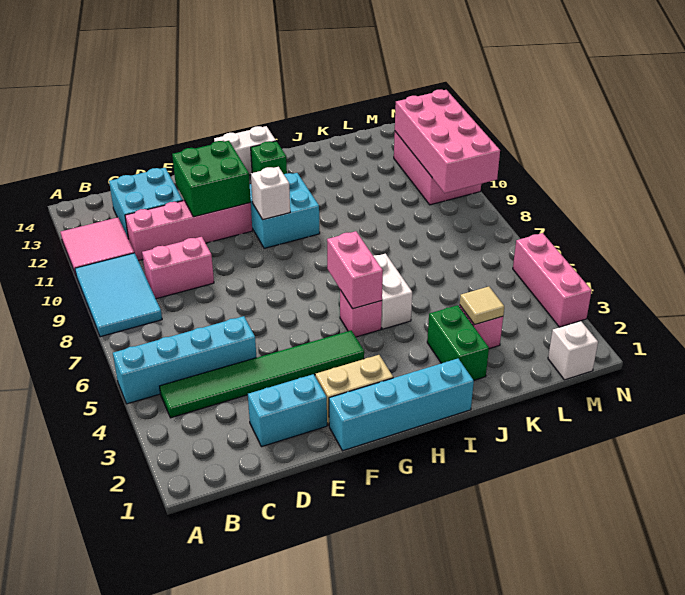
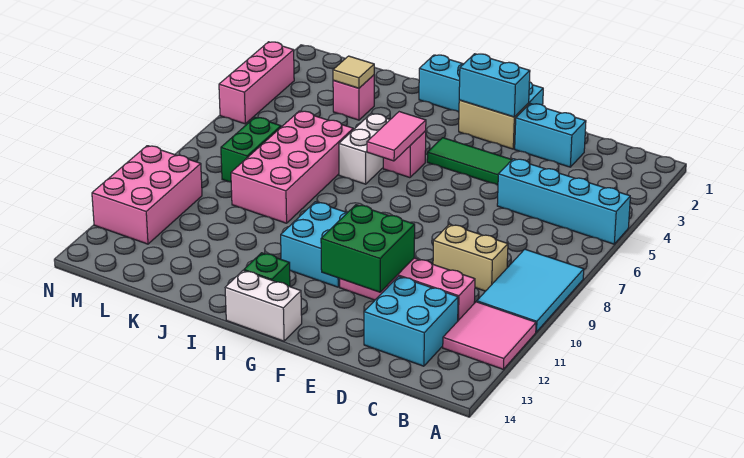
pink 1x2 brick [142,237,214,299] -> tan 1x2 brick [433,224,508,291]
none -> cyan 1x2 brick [459,54,530,117]
white 1x1 brick [251,167,290,220] -> none
pink 1x2 brick [327,231,383,309] -> pink 1x2 tile [367,112,426,161]
green 1x2 brick [427,305,489,380] -> green 1x2 brick moved to [221,117,281,182]
white 1x1 brick [548,321,598,380] -> none
pink 2x4 brick [395,90,500,193] -> pink 2x4 brick moved to [231,111,353,223]

